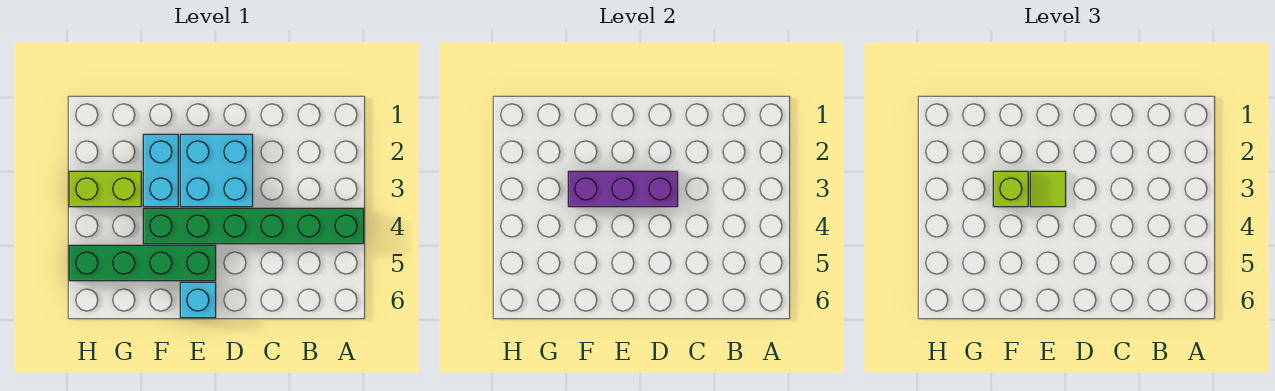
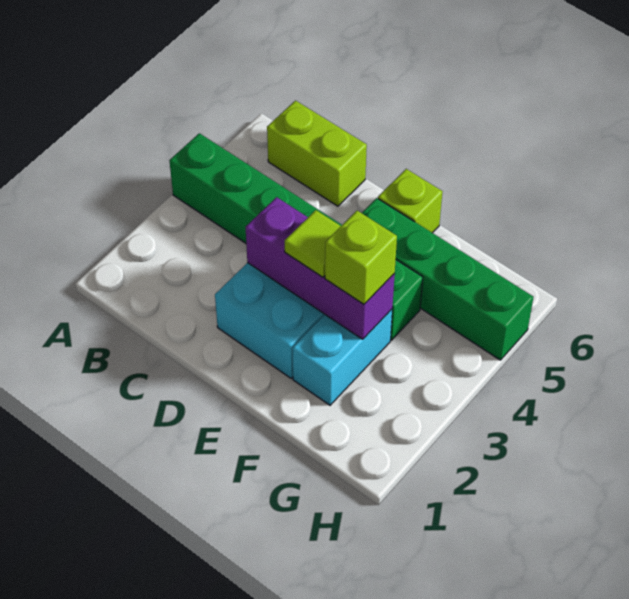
cyan 1x1 brick [180,282,216,318] -> lime 1x1 brick [378,169,443,233]
lime 1x2 brick [69,171,141,207] -> lime 1x2 brick moved to [267,101,367,206]

